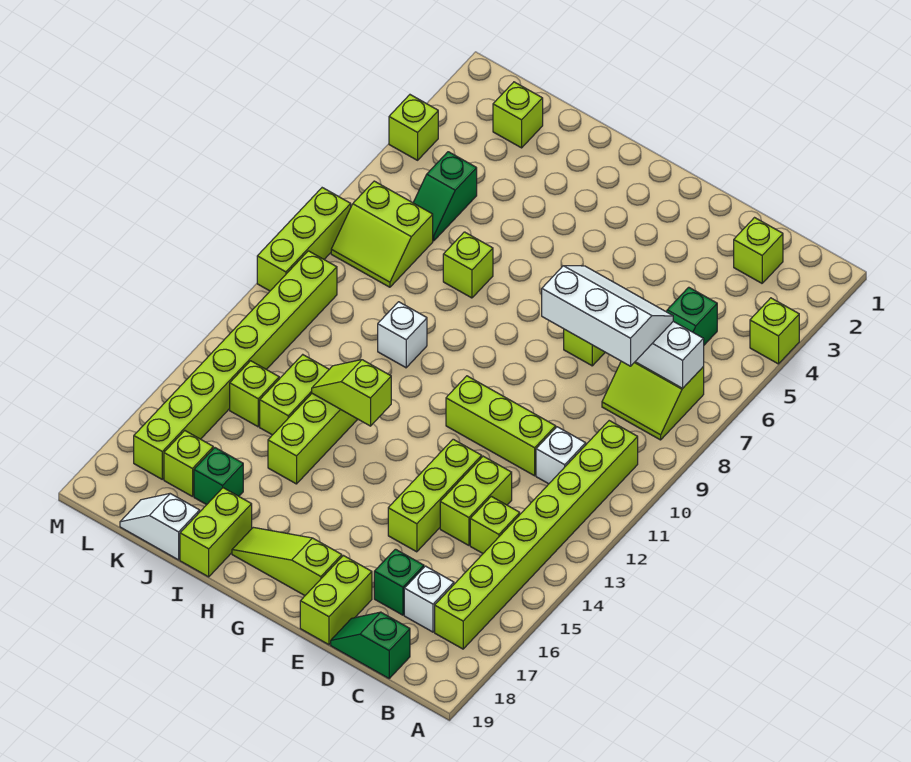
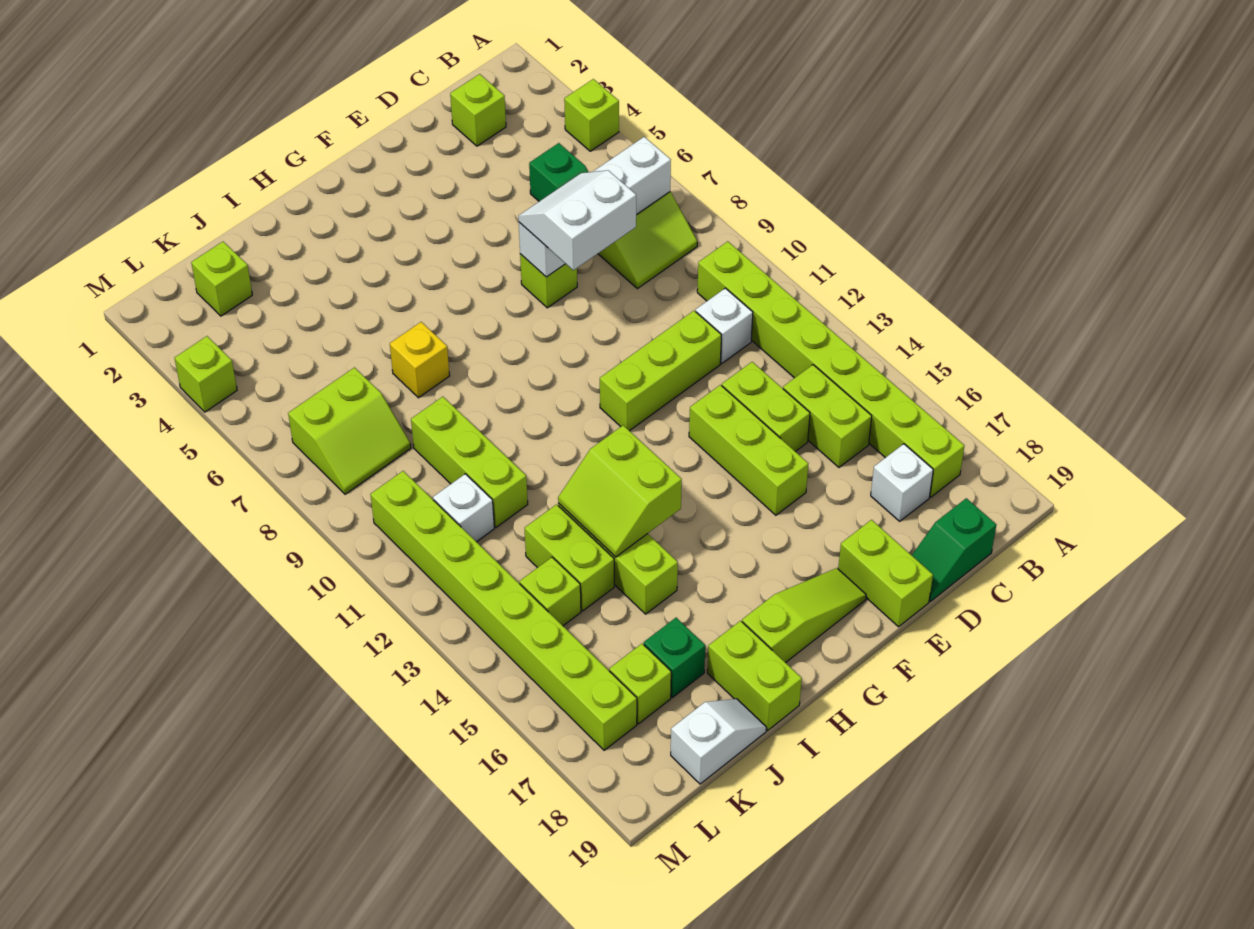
white 2x3 slope [542,266,673,366] -> white 2x2 slope [518,170,636,270]
lime 1x1 brick [470,496,520,553] -> lime 1x2 brick [783,365,872,467]
green 1x1 brick [374,549,424,615] -> none
lime 1x3 slope [232,527,342,595] -> lime 1x3 slope turned to [742,568,866,663]
lime 1x2 slope [312,360,391,426] -> lime 2x2 slope [558,425,682,557]
lime 1x1 brick [443,232,493,298] -> yellow 1x1 brick [390,322,450,398]
white 1x1 brick [378,302,427,368] -> white 1x1 brick moved to [433,474,494,542]
white 1x2 slope [120,494,200,560] -> white 1x2 slope turned to [671,699,766,784]
green 1x2 slope [413,152,477,241] -> none
lime 1x3 brick [257,188,351,291] -> lime 1x3 brick moved to [411,397,528,527]

